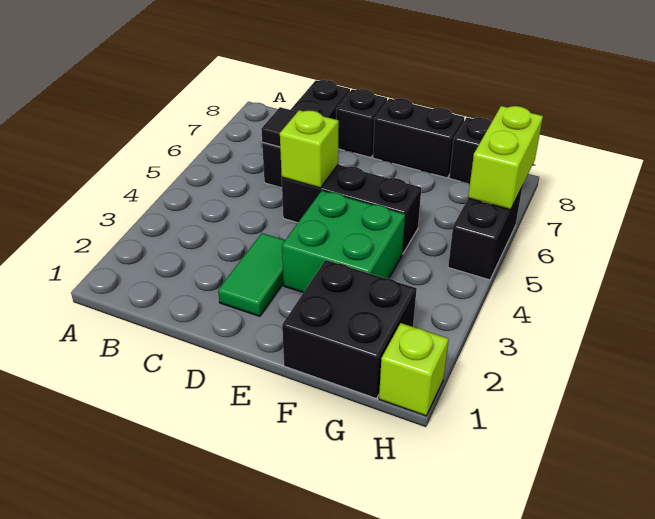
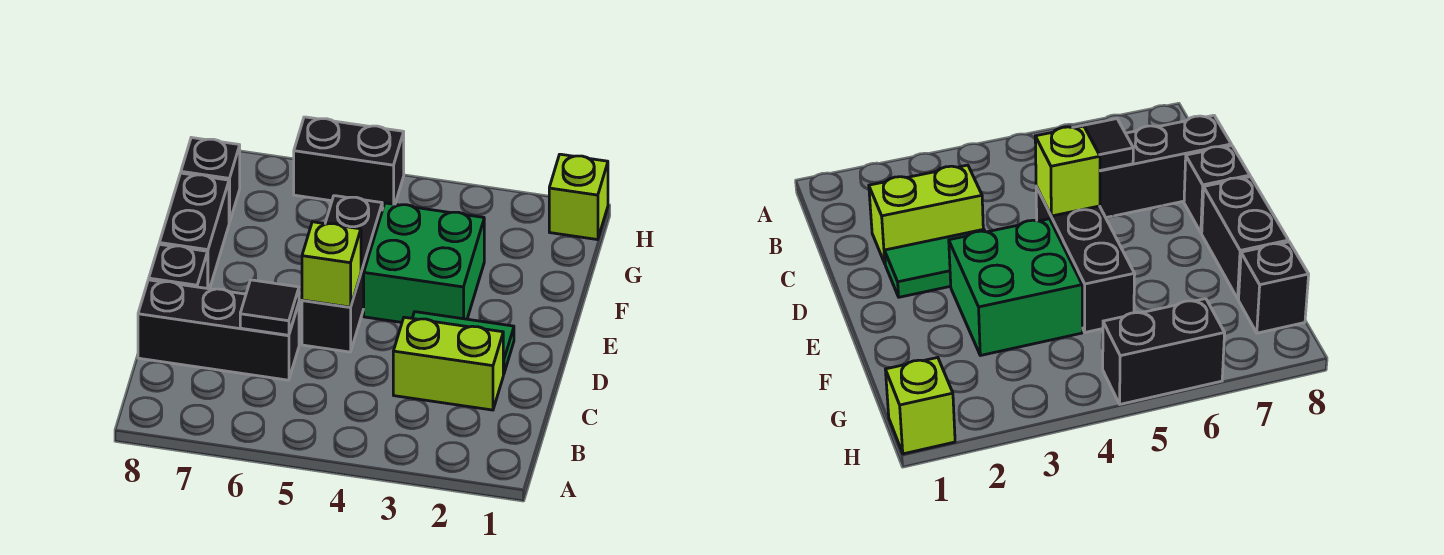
black 2x2 brick [282,260,417,399] -> none
lime 1x2 brick [468,106,543,210] -> lime 1x2 brick moved to [393,317,503,410]

